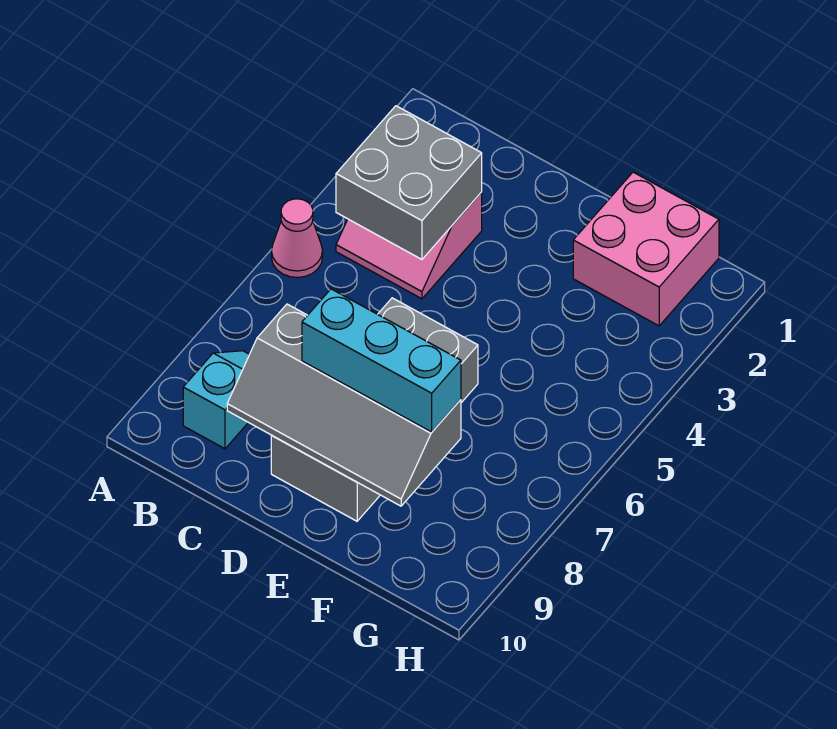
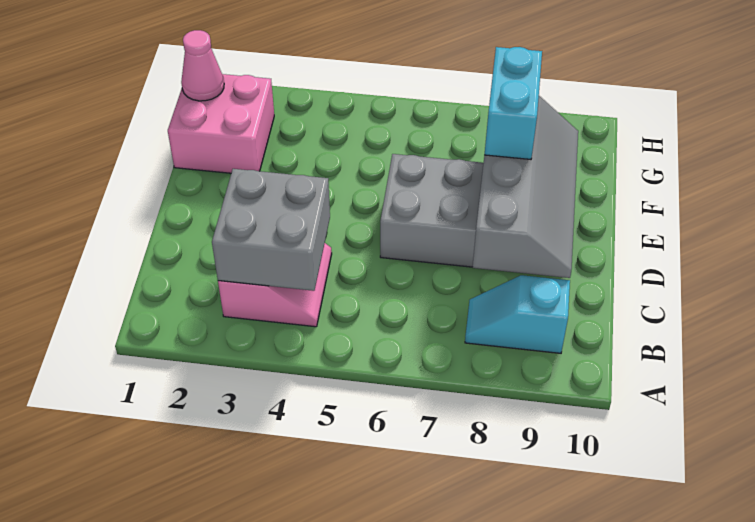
pink 1x1 cone [272,199,323,278] -> pink 1x1 cone moved to [181,30,224,101]
cyan 1x3 brick [302,289,461,432] -> cyan 1x2 brick [485,47,542,159]

